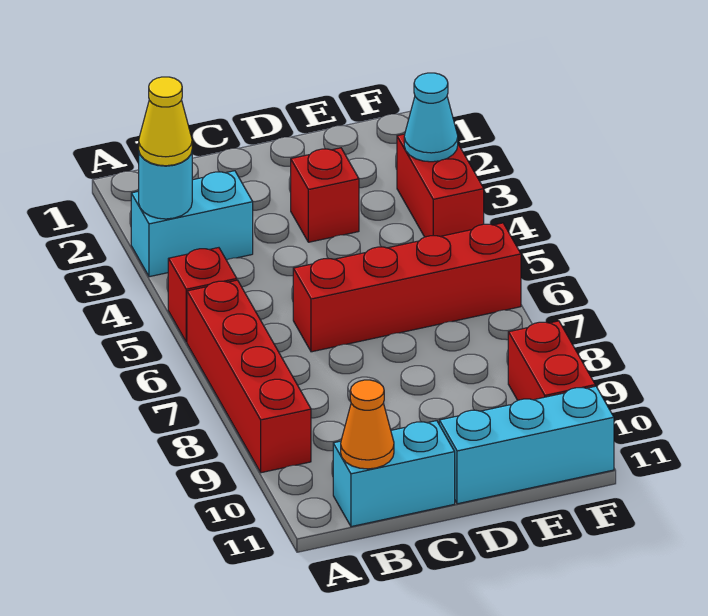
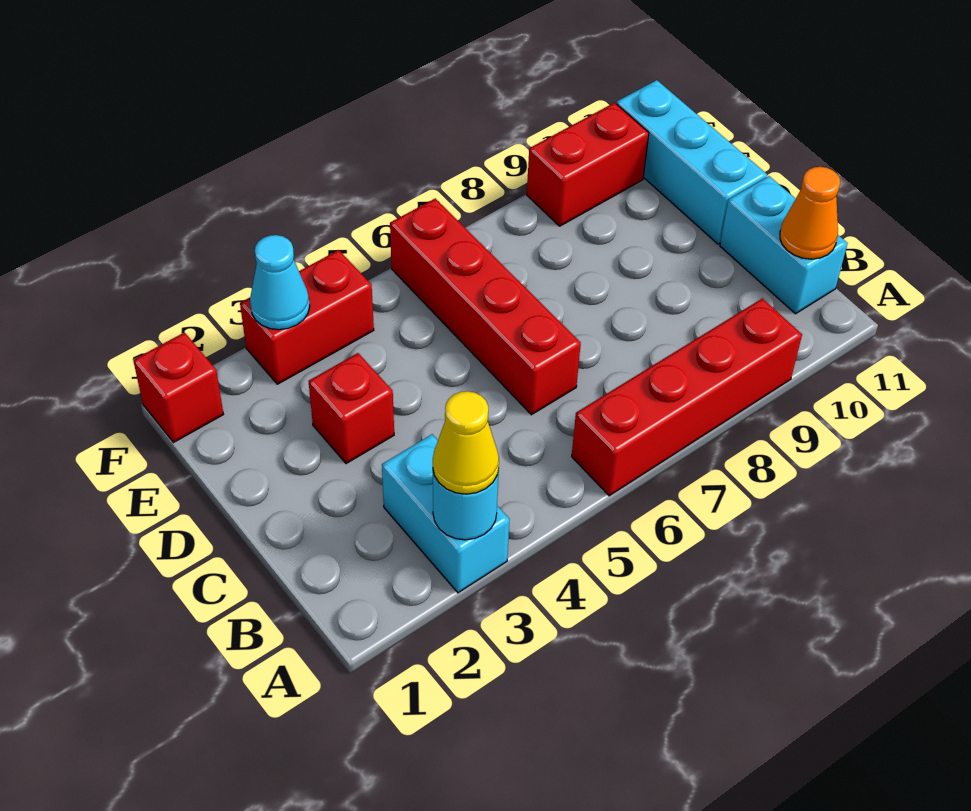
red 1x1 brick [168,248,237,342] -> red 1x1 brick moved to [133,332,224,443]

